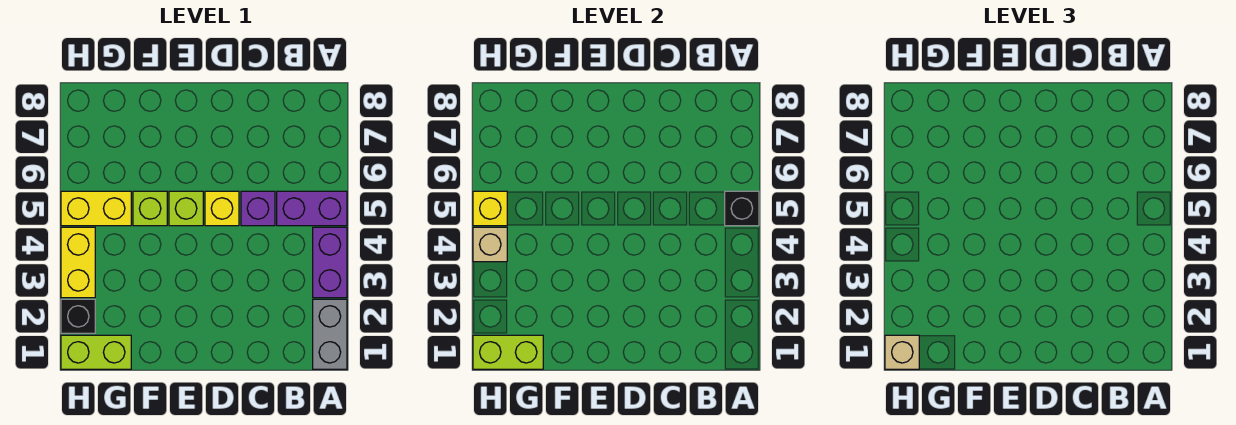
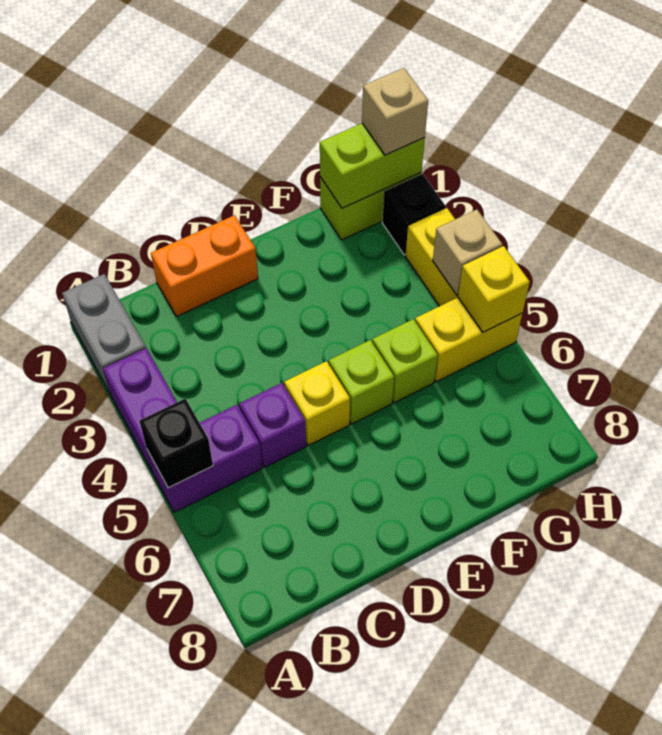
none -> orange 1x2 brick [151,215,258,317]

